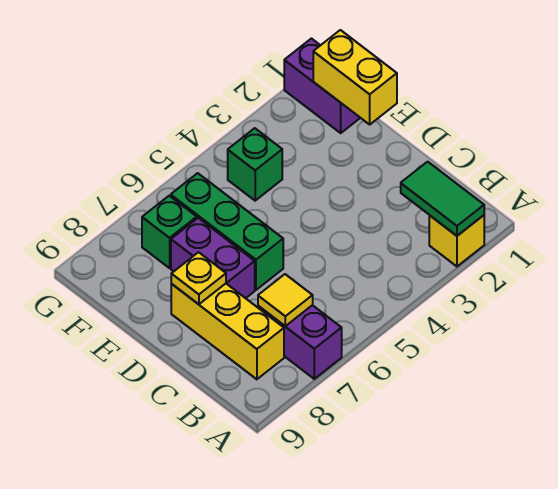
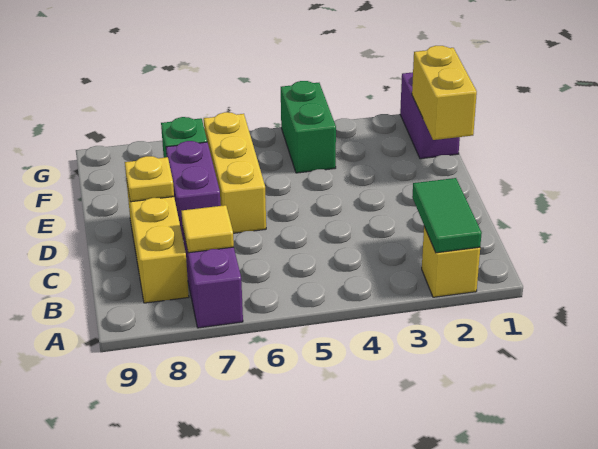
green 1x3 brick [171,173,283,290] -> yellow 1x3 brick [204,112,266,233]
green 1x1 brick [228,128,282,201] -> green 1x2 brick [281,81,336,173]

